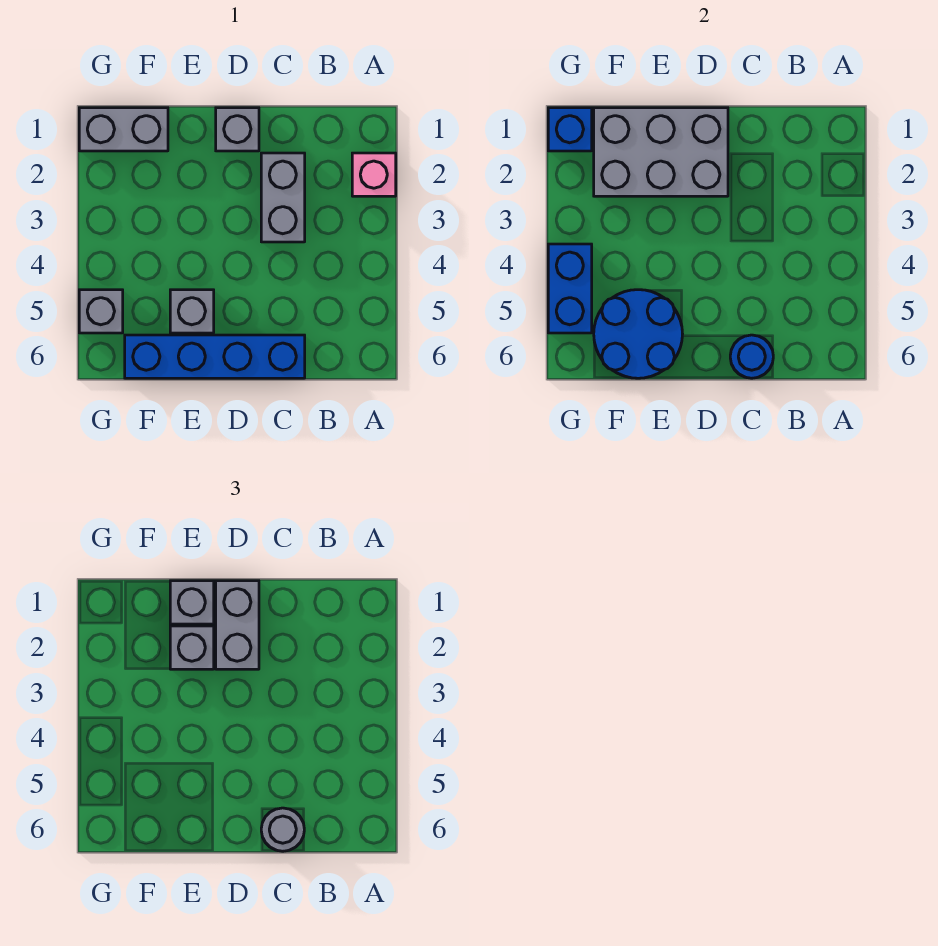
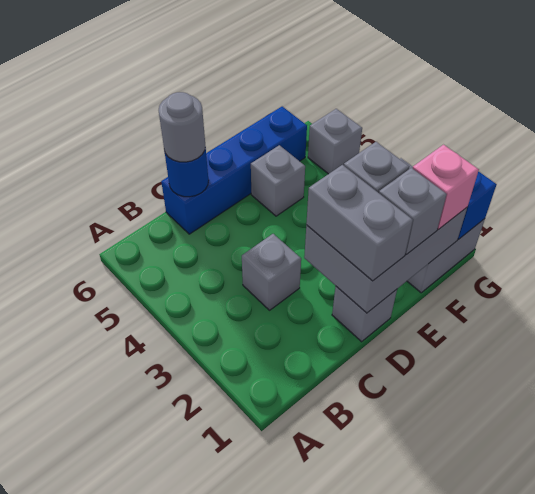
pink 1x1 brick [352,153,396,196] -> pink 1x1 brick moved to [413,145,479,230]
grey 1x2 brick [261,153,305,242] -> grey 1x1 brick [242,234,301,310]
blue 2x2 round brick [594,290,682,378] -> none
blue 1x2 brick [548,244,592,333] -> none

